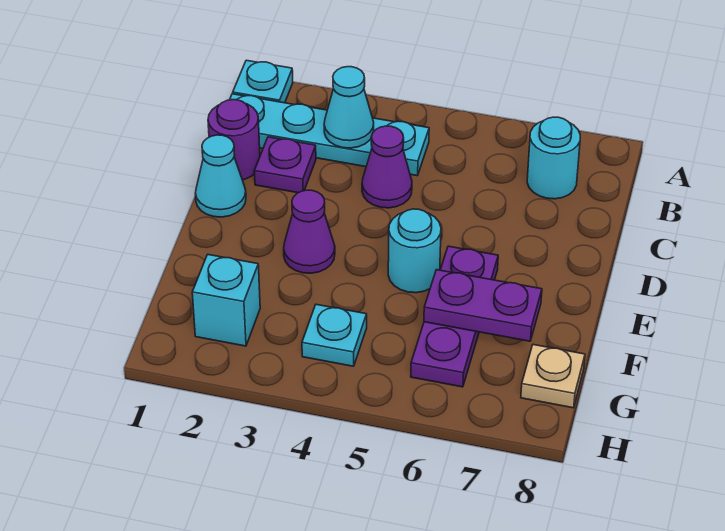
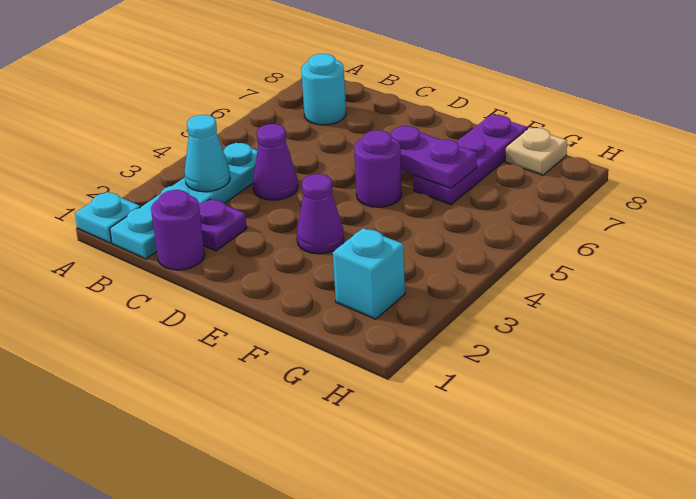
cyan 1x1 cone [195,135,246,217] -> none
cyan 1x1 round brick [388,209,441,293] -> purple 1x1 round brick [354,130,402,207]
purple 1x3 plate [411,246,498,387] -> purple 1x3 plate turned to [414,115,527,204]
purple 1x2 plate [424,270,542,341] -> purple 1x2 plate turned to [390,126,477,188]
cyan 1x1 plate [302,304,367,366] -> none

